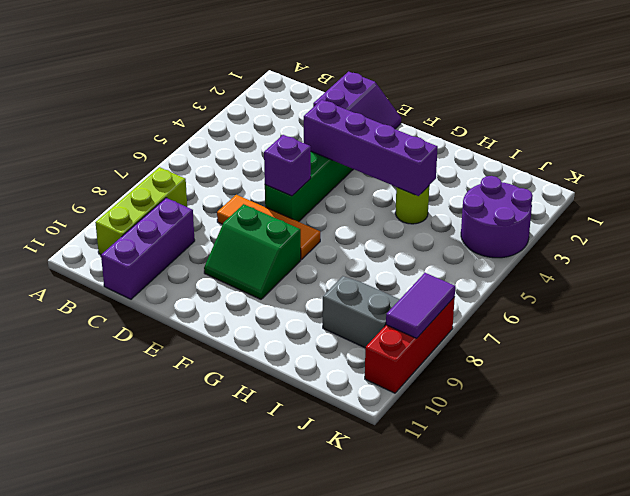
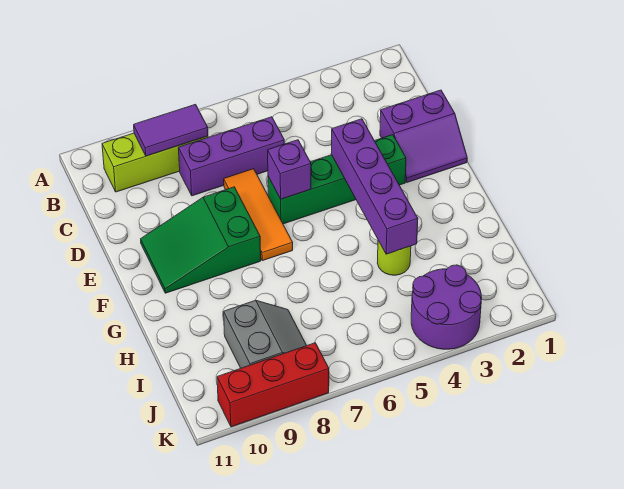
purple 1x3 brick [101,198,195,299] -> purple 1x3 brick moved to [179,117,284,196]
green 2x2 slope [204,204,301,299] -> green 2x3 slope [141,187,261,293]
purple 1x2 tile [386,273,455,338] -> purple 1x2 tile moved to [134,104,208,156]

